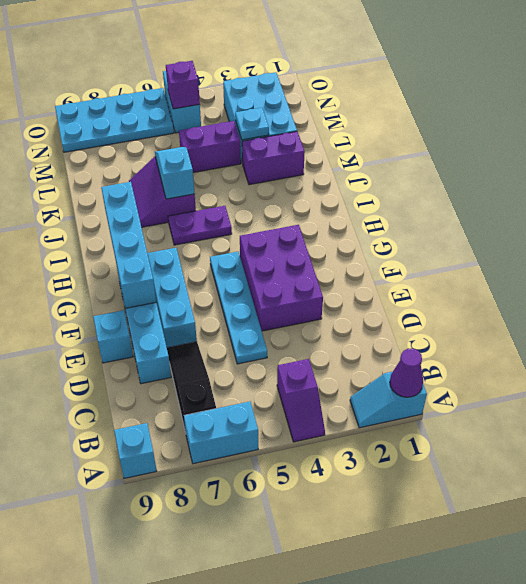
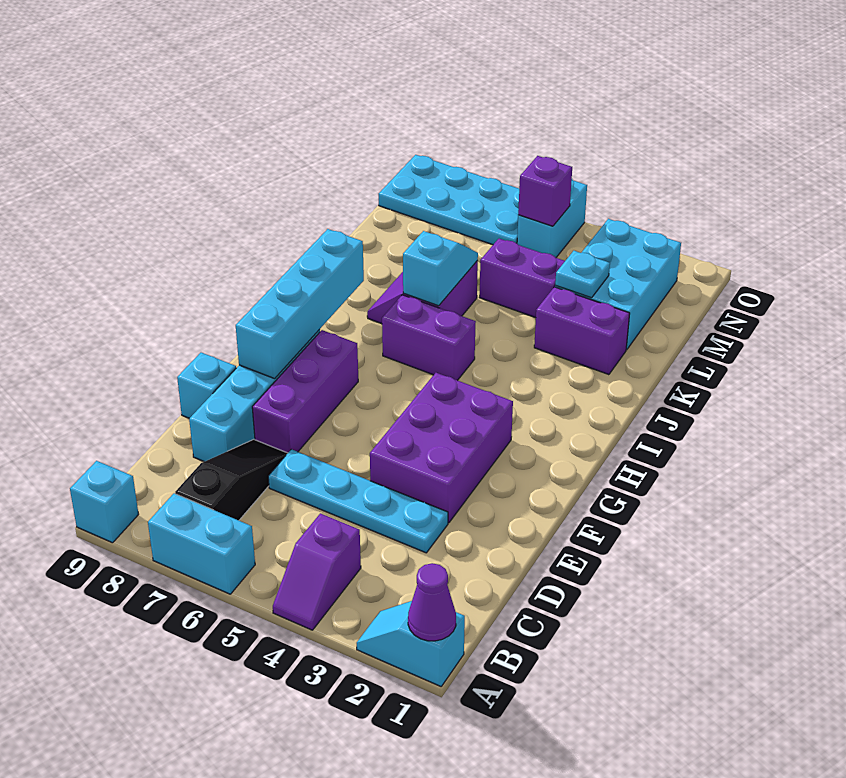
cyan 1x4 plate [210,252,267,364] -> cyan 1x4 plate turned to [268,449,448,553]
cyan 1x3 brick [147,248,197,347] -> purple 1x3 brick [252,330,358,453]
purple 1x2 plate [168,206,232,245] -> purple 1x2 brick [382,295,476,380]

